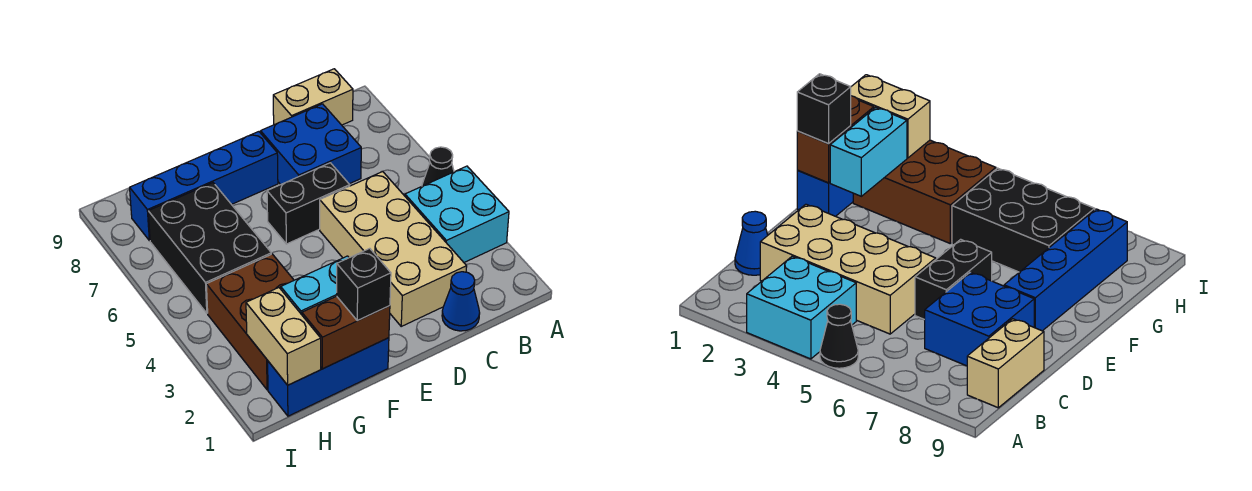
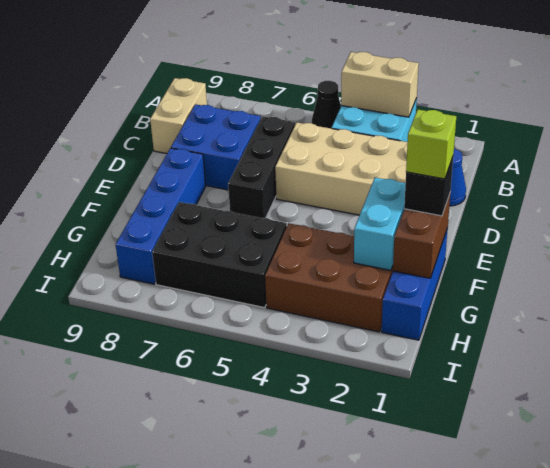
black 1x2 brick [267,163,350,244] -> black 1x3 brick [228,116,295,218]
none -> lime 1x1 brick [406,110,456,179]
tan 1x2 brick [246,288,321,385] -> tan 1x2 brick moved to [341,52,419,117]

